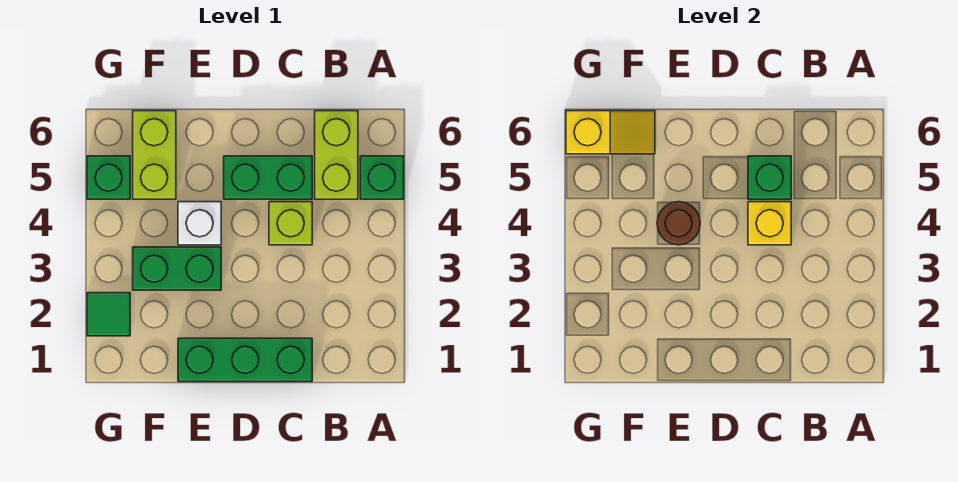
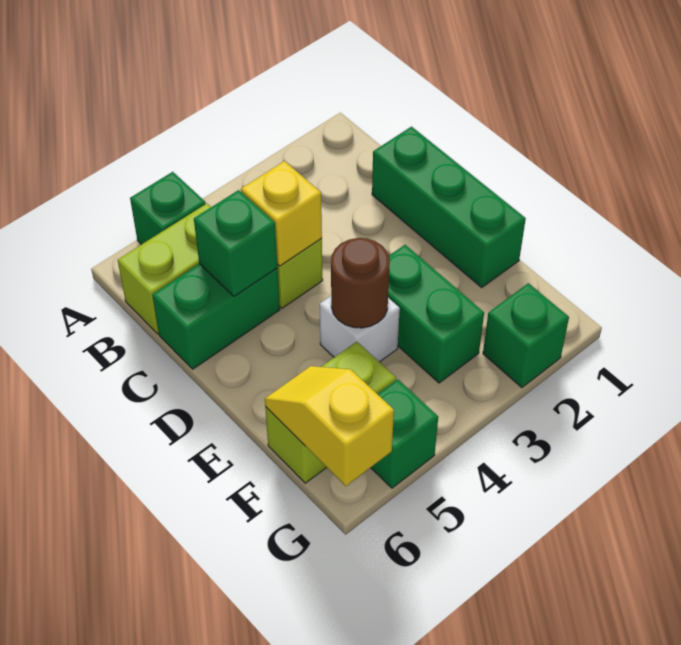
green 1x2 brick [224,156,312,199] -> green 1x2 brick turned to [152,264,280,369]
green 1x1 tile [87,293,130,336] -> green 1x1 brick [483,283,569,388]

